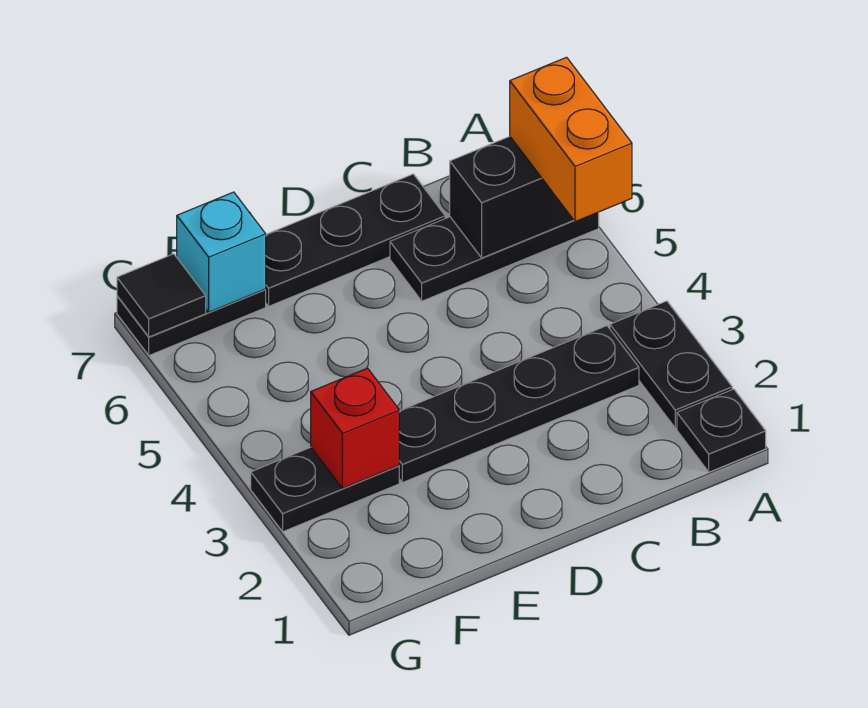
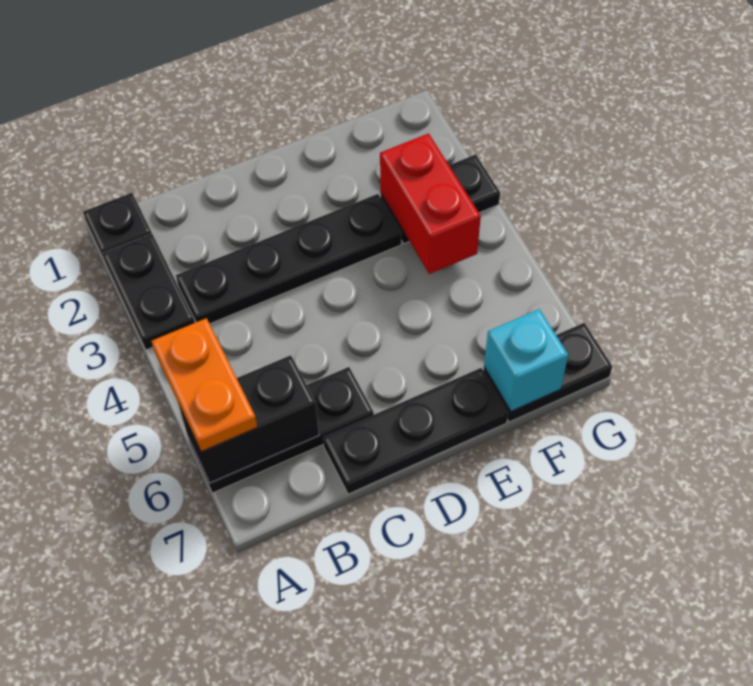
orange 1x2 brick [510,57,632,222] -> orange 1x2 plate [151,318,257,451]
red 1x1 brick [311,368,399,489] -> red 1x2 brick [380,133,481,274]
black 1x1 tile [117,254,206,337] -> none

